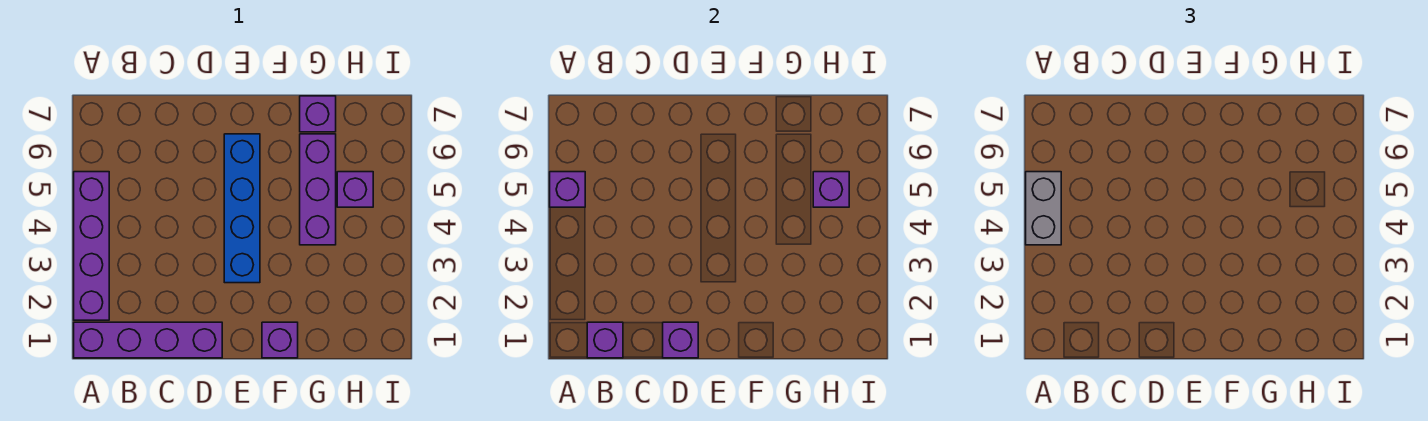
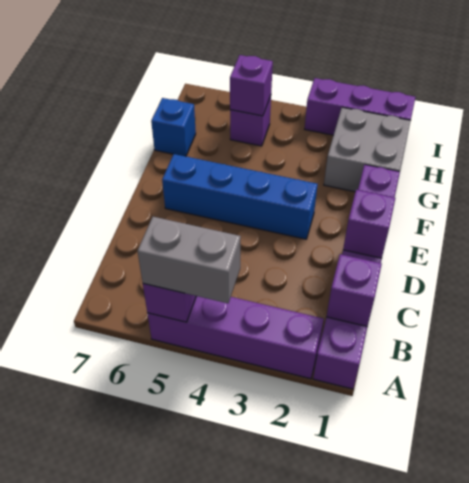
none -> grey 2x2 brick [324,107,411,192]
purple 1x3 brick [300,134,336,245] -> purple 1x3 brick moved to [305,78,415,135]
purple 1x1 brick [300,96,336,132] -> blue 1x1 brick [151,98,196,157]

